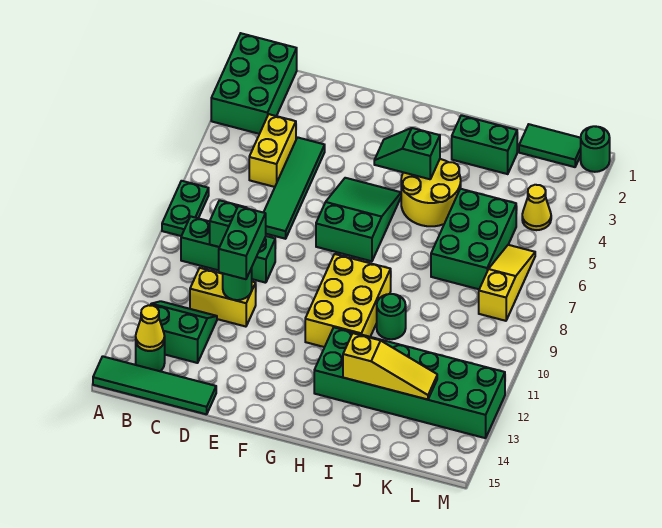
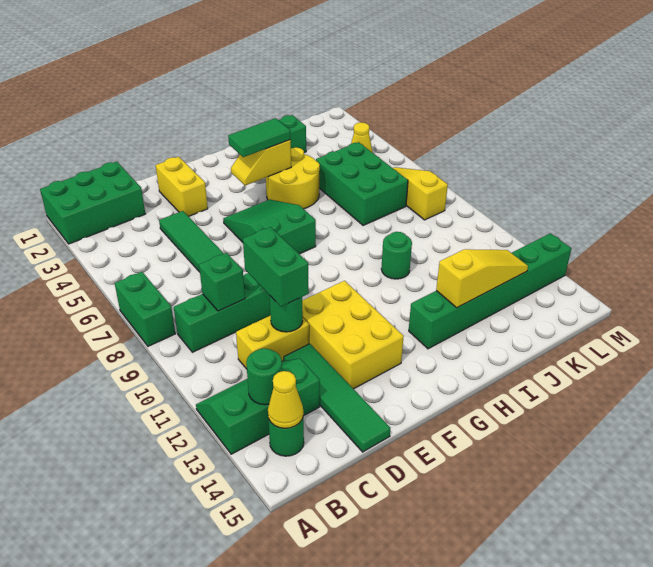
green 2x3 brick [211,33,297,134] -> green 2x3 brick turned to [40,162,145,244]
green 1x2 plate [162,181,209,236] -> green 1x2 brick [115,272,175,346]
green 1x4 tile [93,356,216,414] -> green 1x4 tile turned to [284,344,390,452]
green 2x2 slope [150,301,217,363] -> green 2x3 slope [196,359,320,454]
yellow 1x2 brick [249,114,296,187] -> yellow 1x2 brick moved to [156,157,208,216]
green 1x2 slope [374,128,440,179] -> yellow 1x2 slope [231,140,291,186]
yellow 2x3 brick [305,254,391,347] -> yellow 2x3 brick moved to [302,281,404,389]
green 2x6 brick [314,328,505,438] -> green 1x6 brick [409,233,571,349]
green 1x2 tile [519,124,581,167] -> green 1x2 tile moved to [228,118,291,157]
green 1x1 round brick [581,126,610,172] -> green 1x1 round brick moved to [246,348,282,405]

